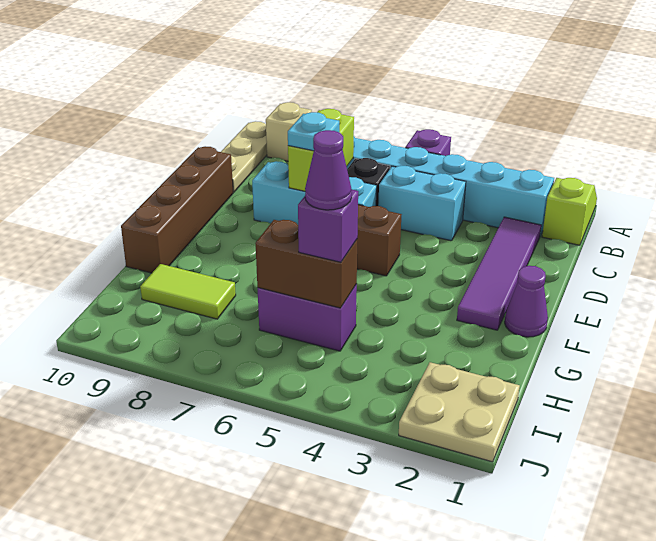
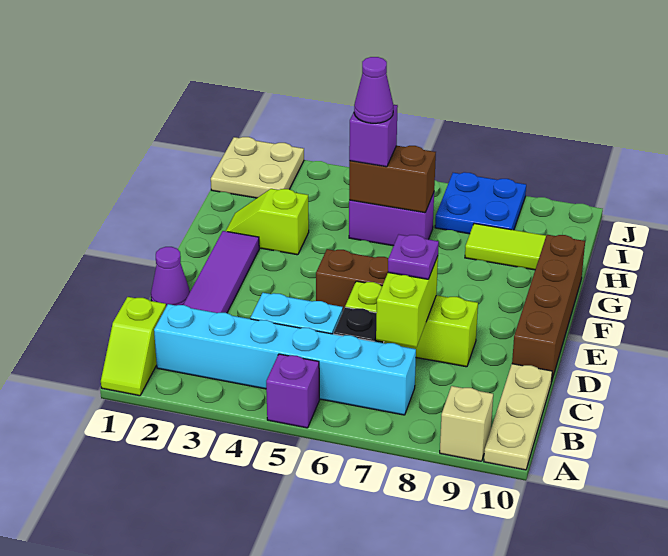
cyan 1x3 brick [252,161,377,225] -> lime 1x3 brick [345,281,478,367]
cyan 1x1 plate [288,112,339,151] -> purple 1x1 plate [388,235,439,279]
purple 1x1 cone [505,266,548,337] -> purple 1x1 cone moved to [151,247,190,307]
none -> lime 1x2 slope [226,189,309,255]
none -> blue 2x2 plate [435,172,526,234]

